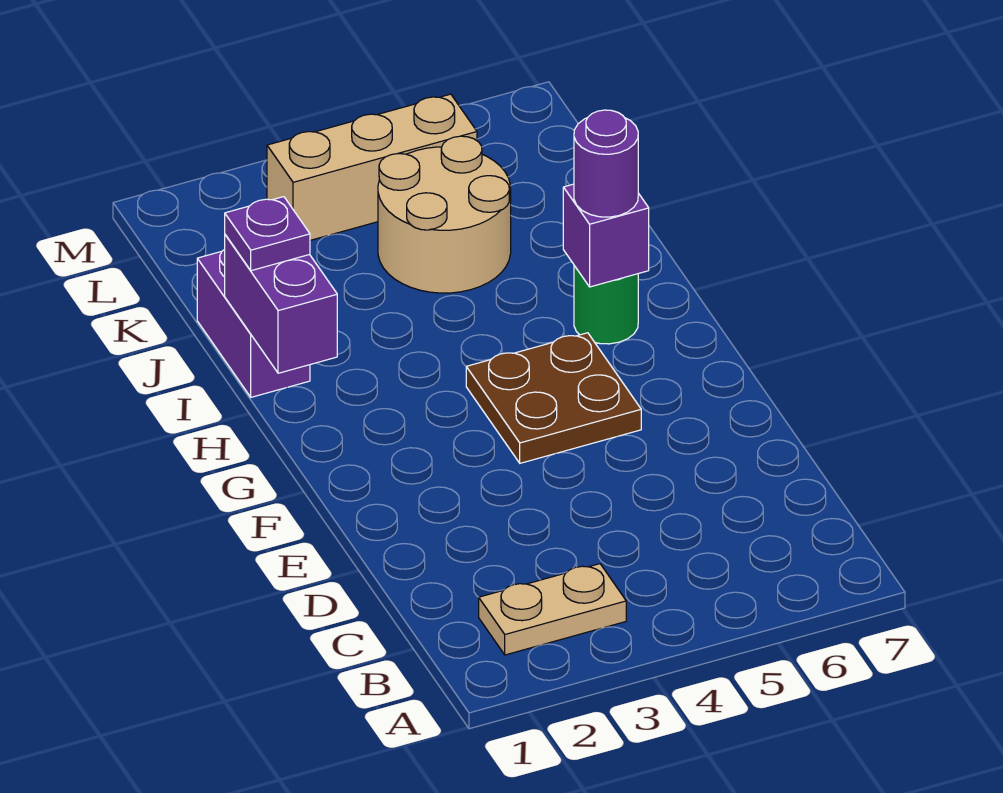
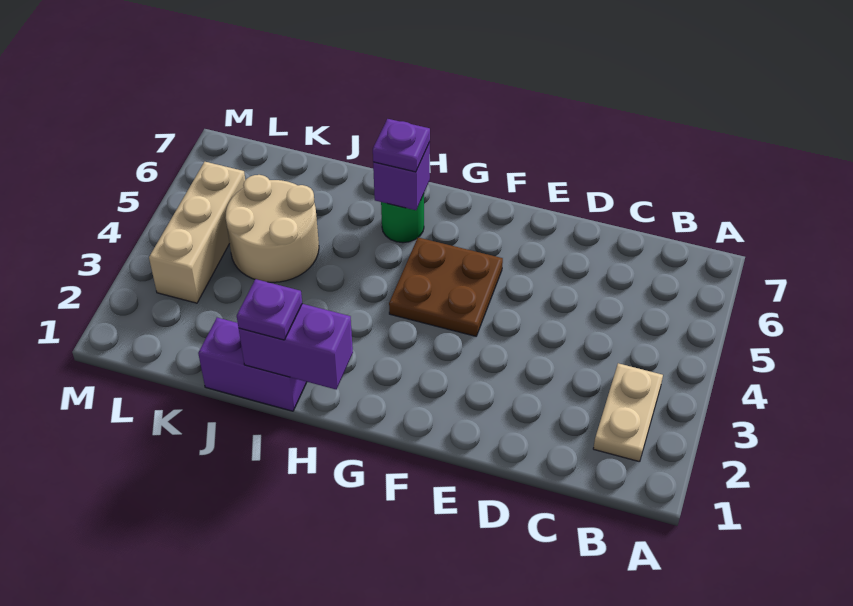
purple 1x1 round brick [574,110,638,217] -> purple 1x1 plate [373,119,430,172]

